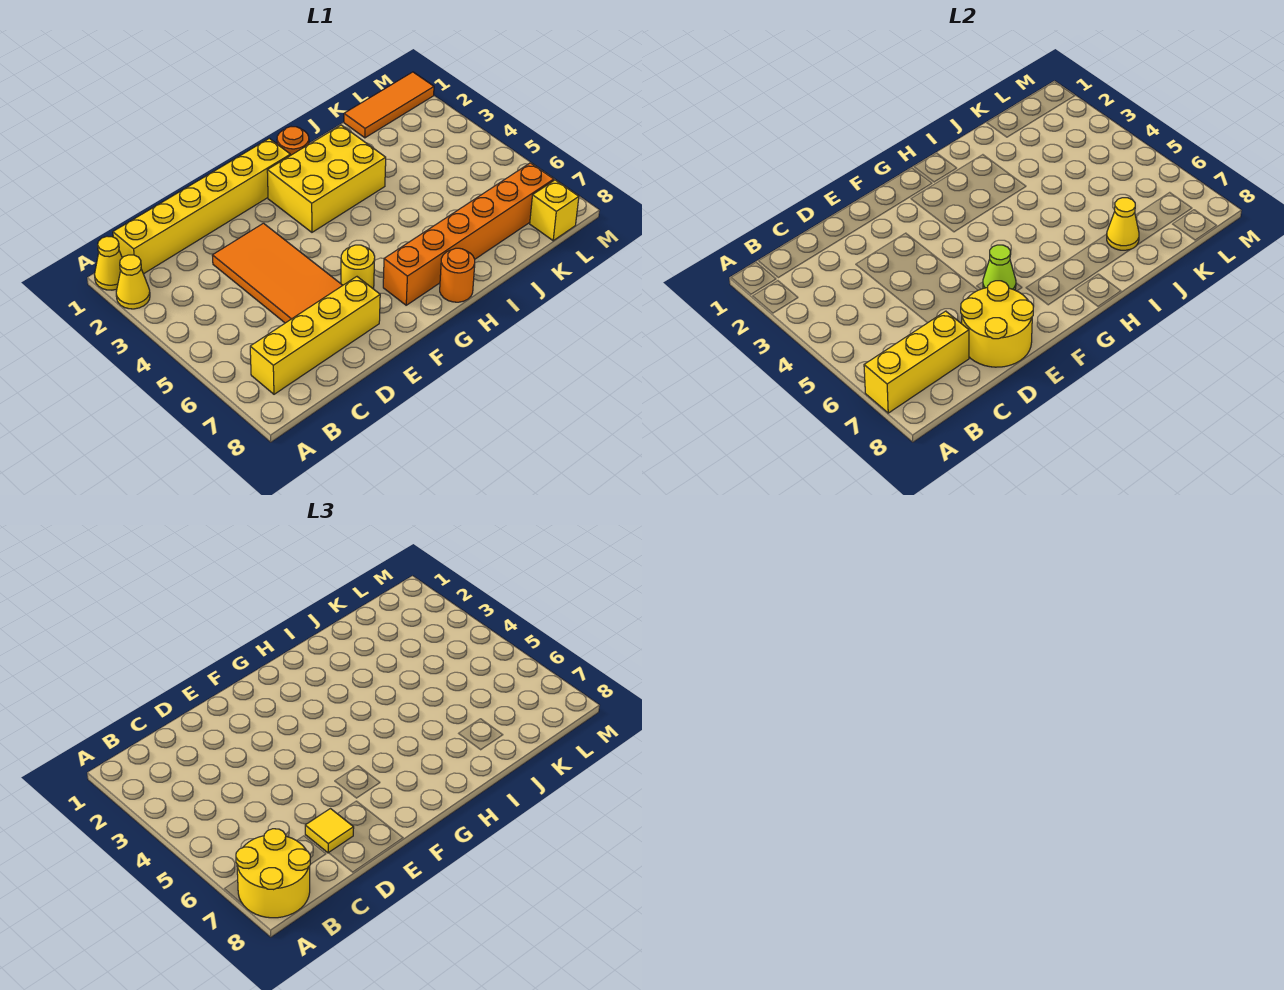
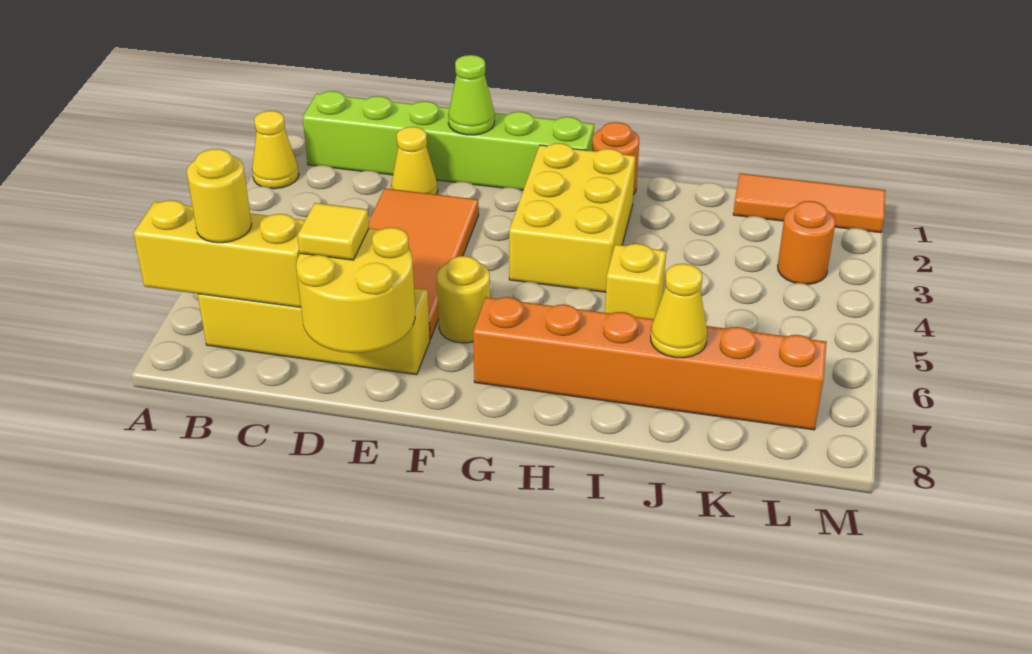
yellow 1x1 cone [95,236,122,290] -> yellow 1x1 cone moved to [391,127,438,195]
yellow 2x2 round brick [236,829,310,918] -> yellow 1x1 round brick [187,149,252,243]
yellow 1x6 brick [113,138,290,274] -> lime 1x6 brick [303,91,594,190]
lime 1x1 cone [983,245,1016,290] -> lime 1x1 cone moved to [448,55,495,135]
yellow 2x3 brick [267,125,386,232] -> yellow 2x3 brick turned to [509,143,636,292]
orange 1x1 round brick [440,248,475,302] -> orange 1x1 round brick moved to [778,201,835,284]
yellow 1x1 brick [530,180,579,241] -> yellow 1x1 brick moved to [605,244,666,319]

